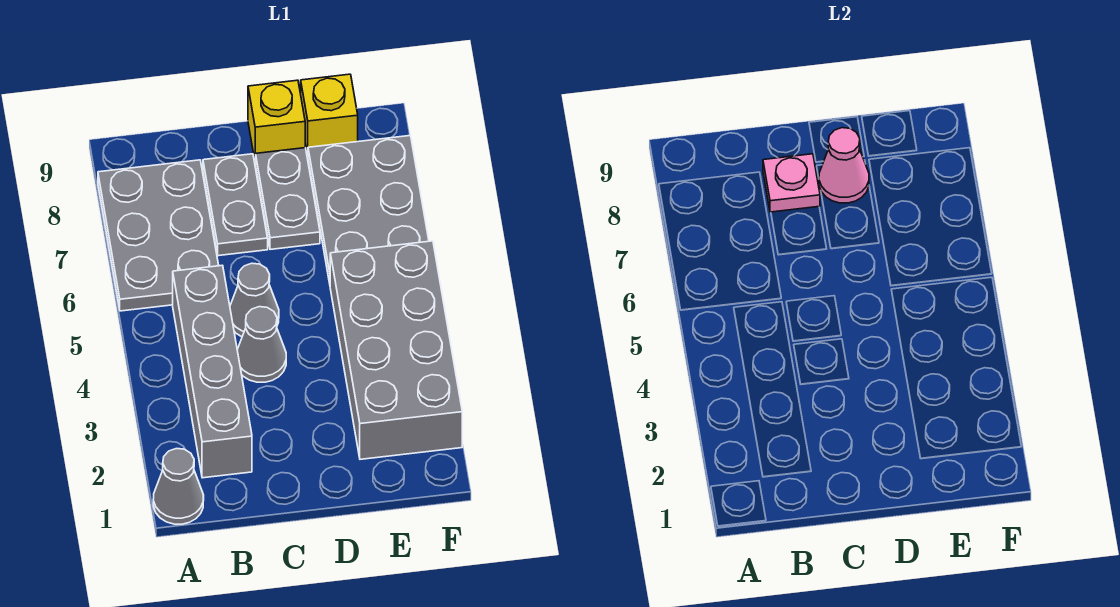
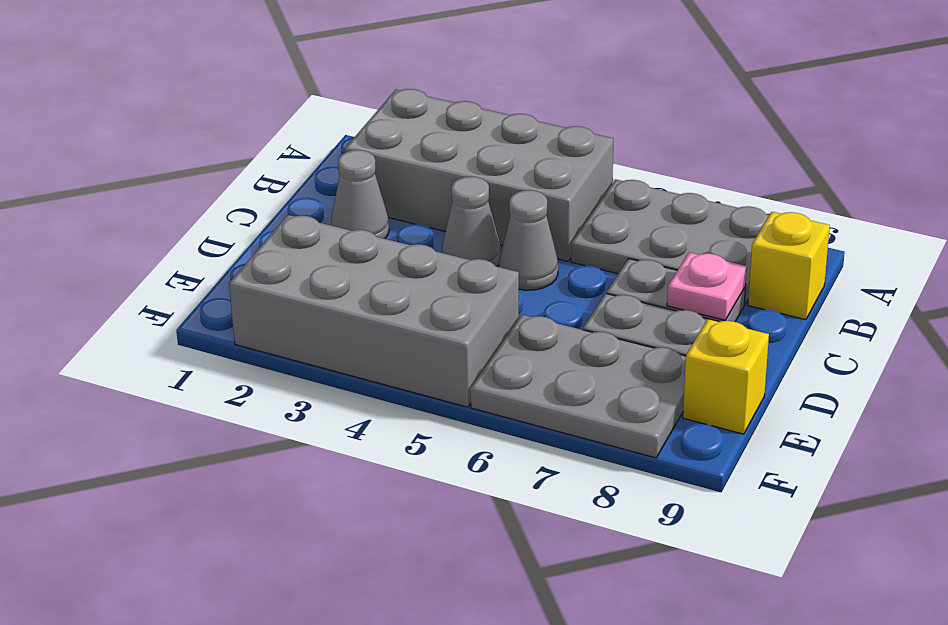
grey 1x1 cone [153,449,204,524] -> grey 1x1 cone moved to [331,150,389,239]
grey 1x4 brick [173,265,252,478] -> grey 2x4 brick [345,89,613,261]
pink 1x1 cone [819,128,869,203] -> none
yellow 1x1 brick [248,80,305,163] -> yellow 1x1 brick moved to [748,212,830,320]

